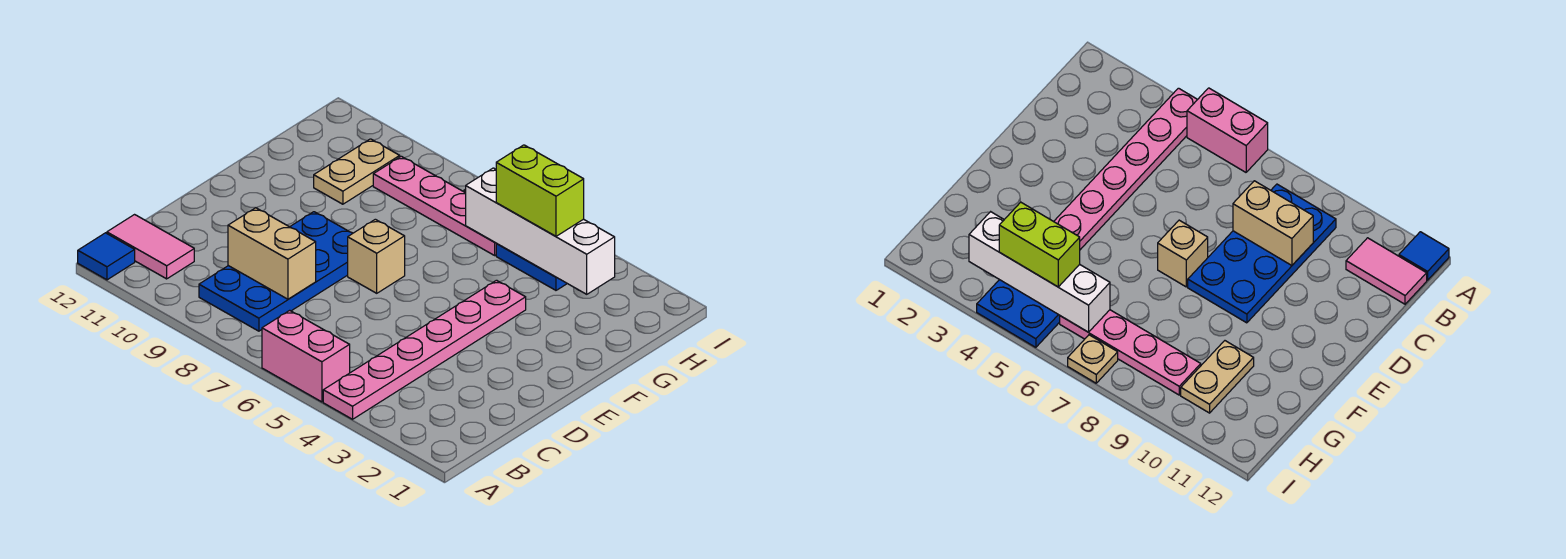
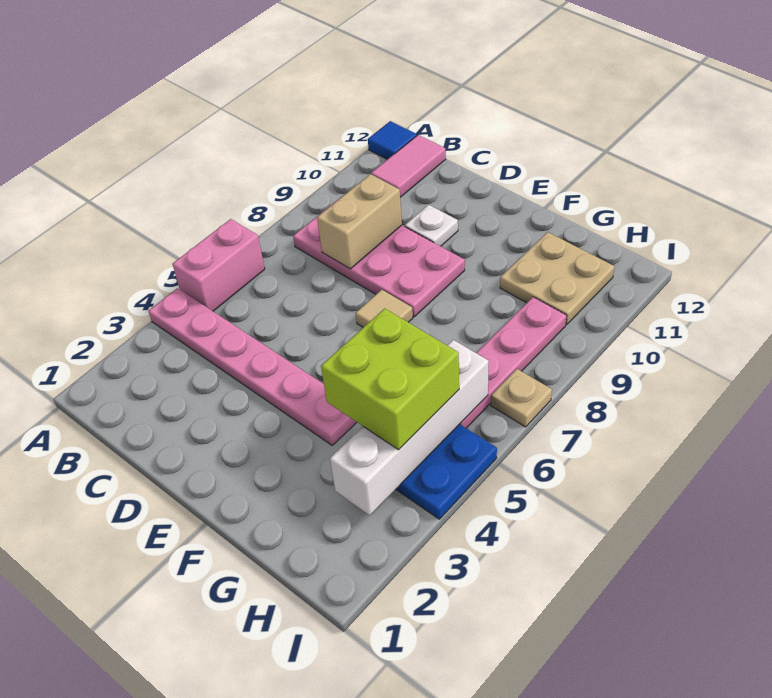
blue 2x4 plate [199,212,353,331] -> pink 2x4 plate [293,194,465,317]
none -> white 1x1 plate [405,205,458,246]
tan 1x1 brick [348,219,405,293] -> tan 1x1 tile [356,290,413,327]
tan 1x2 plate [314,139,400,204] -> tan 2x2 plate [500,232,614,325]
lime 1x2 brick [496,145,584,236] -> lime 2x2 brick [321,308,459,450]

